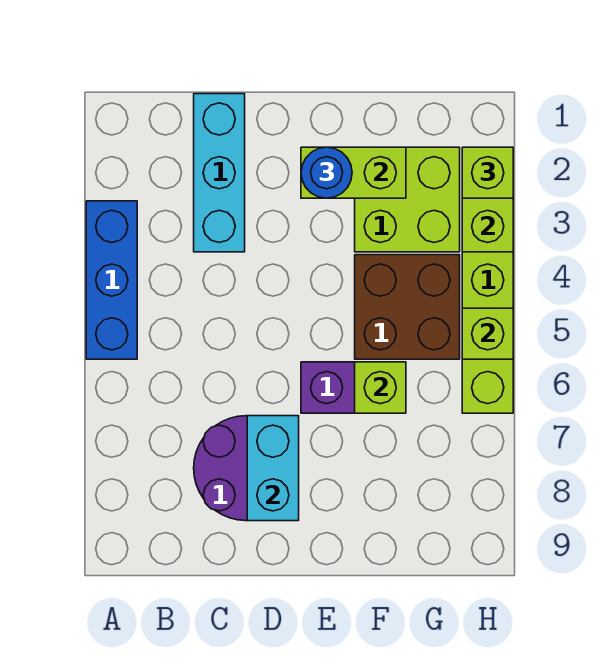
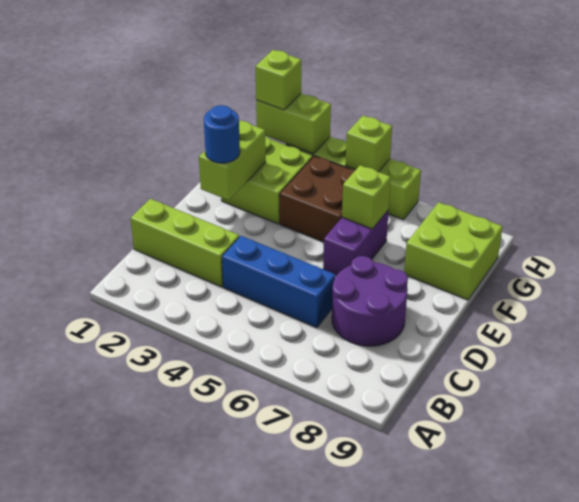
blue 1x3 brick [86,201,137,359] -> blue 1x3 brick moved to [222,236,335,328]
cyan 1x3 brick [194,94,245,252] -> lime 1x3 brick [130,199,239,287]
cyan 1x2 brick [247,416,299,521] -> none
none -> lime 2x2 brick [404,202,503,300]

